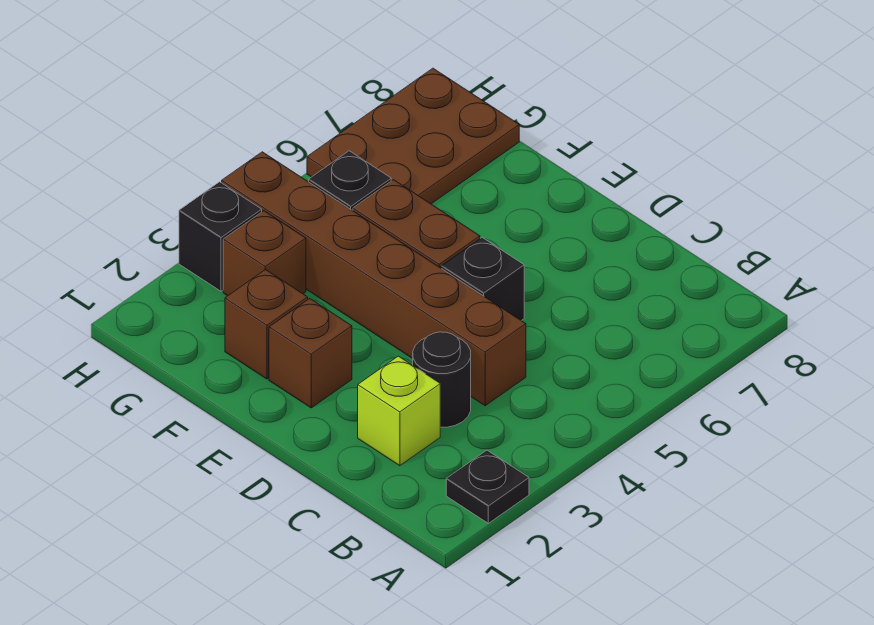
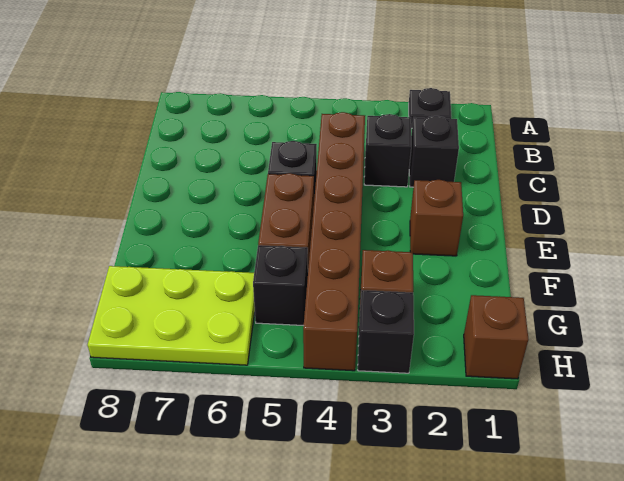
lime 1x1 brick [358,356,440,466] -> black 1x1 brick [409,116,459,187]
black 1x1 round brick [413,332,471,427] -> black 1x1 brick [364,114,411,187]
brown 1x1 brick [225,269,308,379] -> brown 1x1 brick moved to [464,295,528,379]
brown 2x3 plate [307,68,519,204] -> lime 2x3 plate [87,266,255,365]

